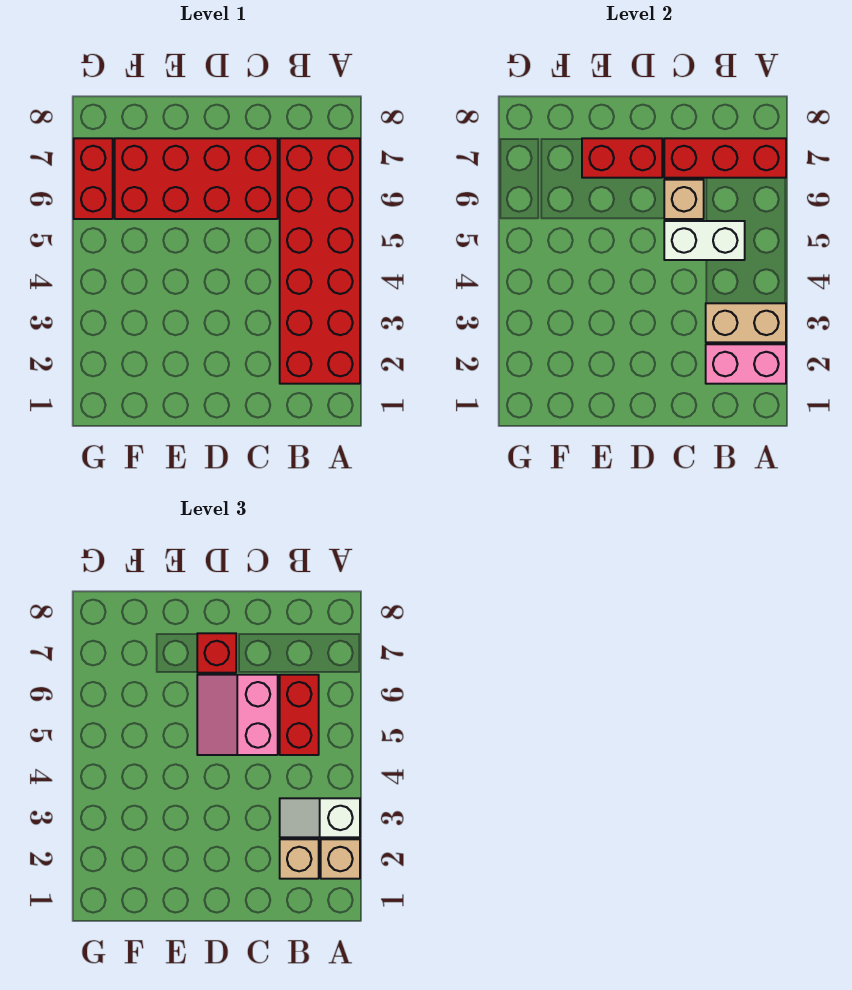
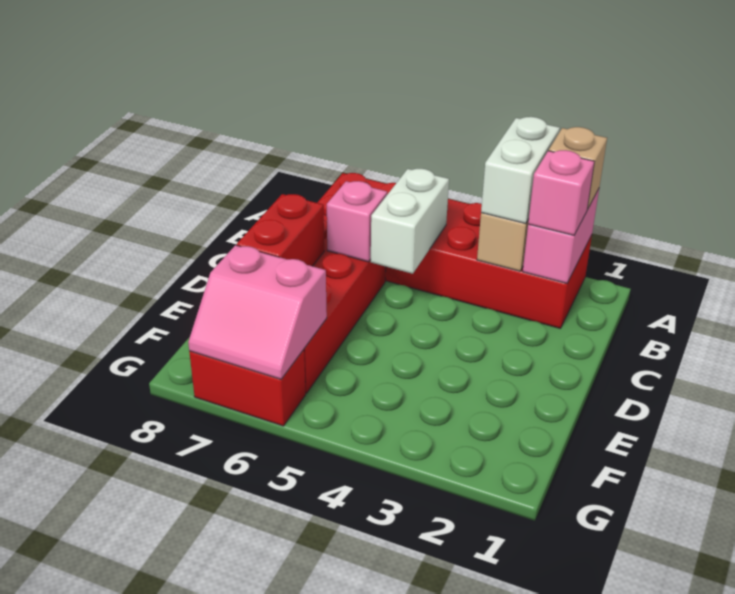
white 1x2 slope [280,798,360,837] -> white 1x2 brick [481,117,560,224]
red 1x3 brick [664,138,786,178] -> none
tan 1x1 brick [280,839,319,879] -> pink 1x1 brick [528,150,594,235]
red 1x2 brick [280,675,319,755] -> none
pink 2x2 slope [197,675,278,755] -> pink 2x2 slope moved to [188,245,327,379]
tan 1x1 brick [664,180,704,219] -> pink 1x1 brick [327,181,387,262]
red 1x1 brick [197,633,236,673] -> none

